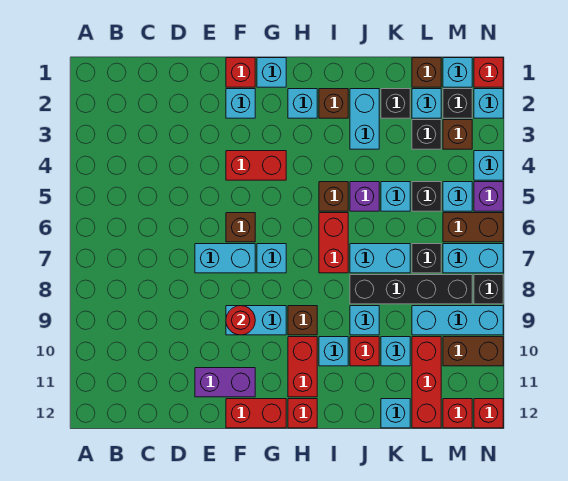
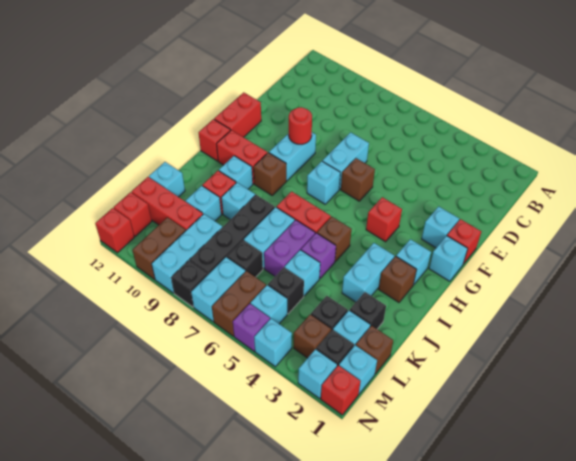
purple 1x2 brick [195,368,255,397] -> purple 1x2 brick moved to [264,220,315,276]
red 1x2 brick [226,151,286,180] -> red 1x1 brick [366,197,402,242]
cyan 1x2 brick [350,89,379,149] -> cyan 1x2 brick turned to [342,243,394,302]

